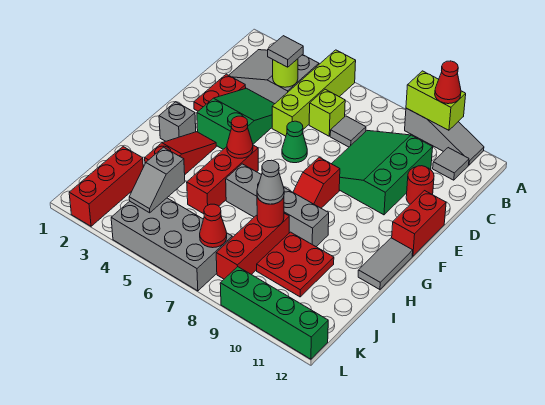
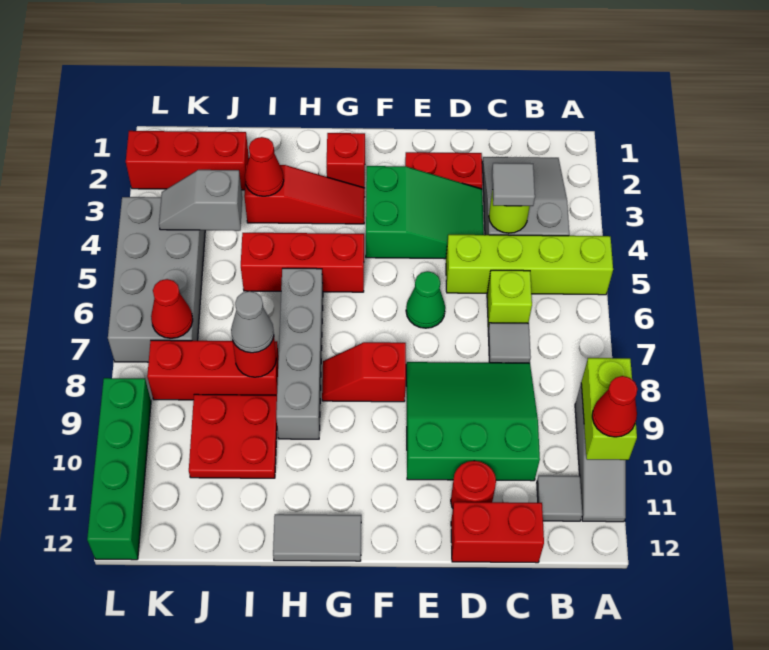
red 1x2 brick [392,191,446,256] -> red 1x2 brick moved to [451,502,544,563]
grey 1x1 brick [159,102,196,141] -> red 1x1 brick [327,133,365,188]
red 1x1 cone [227,116,253,158] -> red 1x1 cone moved to [245,137,284,196]

